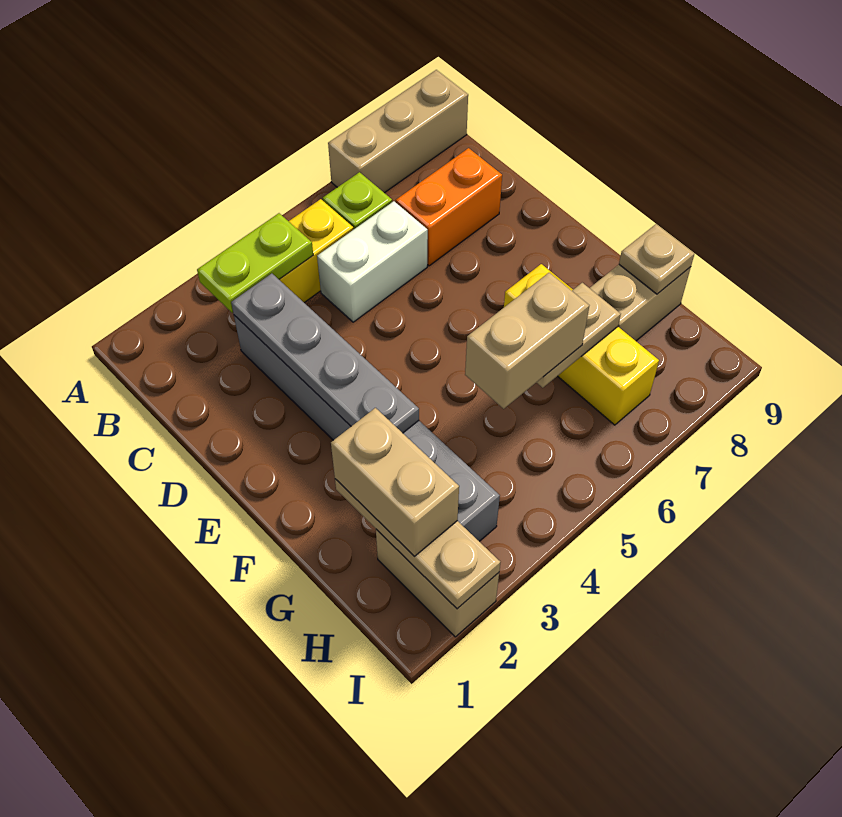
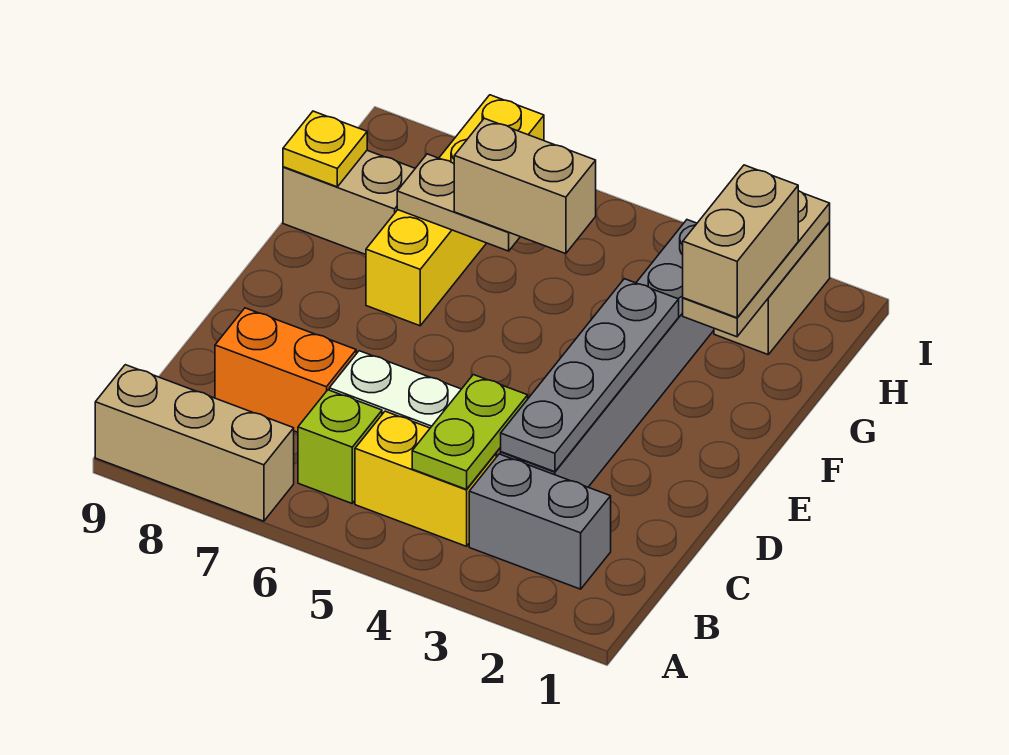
none -> grey 1x2 brick [469,454,611,589]
lime 1x2 plate [197,213,313,313] -> lime 1x2 plate turned to [412,375,528,489]
yellow 1x3 brick [504,264,659,425] -> yellow 1x4 brick [366,95,544,326]
tan 1x1 plate [619,224,695,294] -> yellow 1x1 plate [283,111,367,187]

